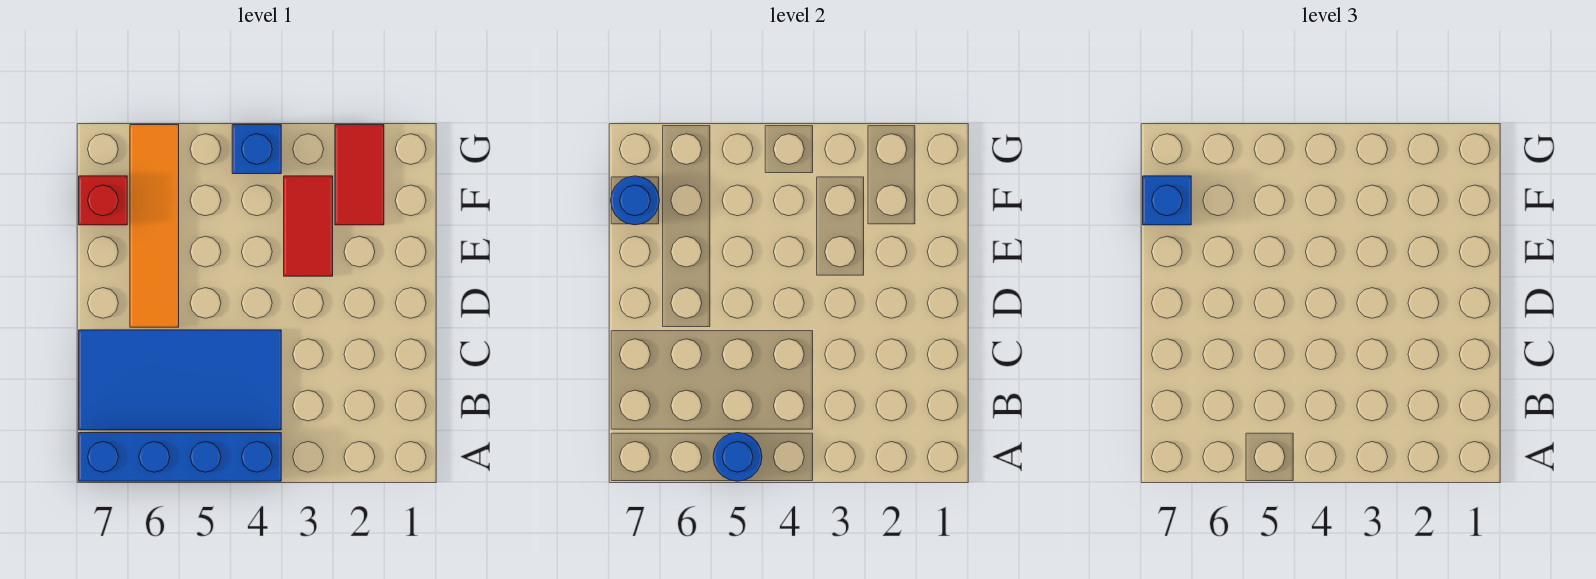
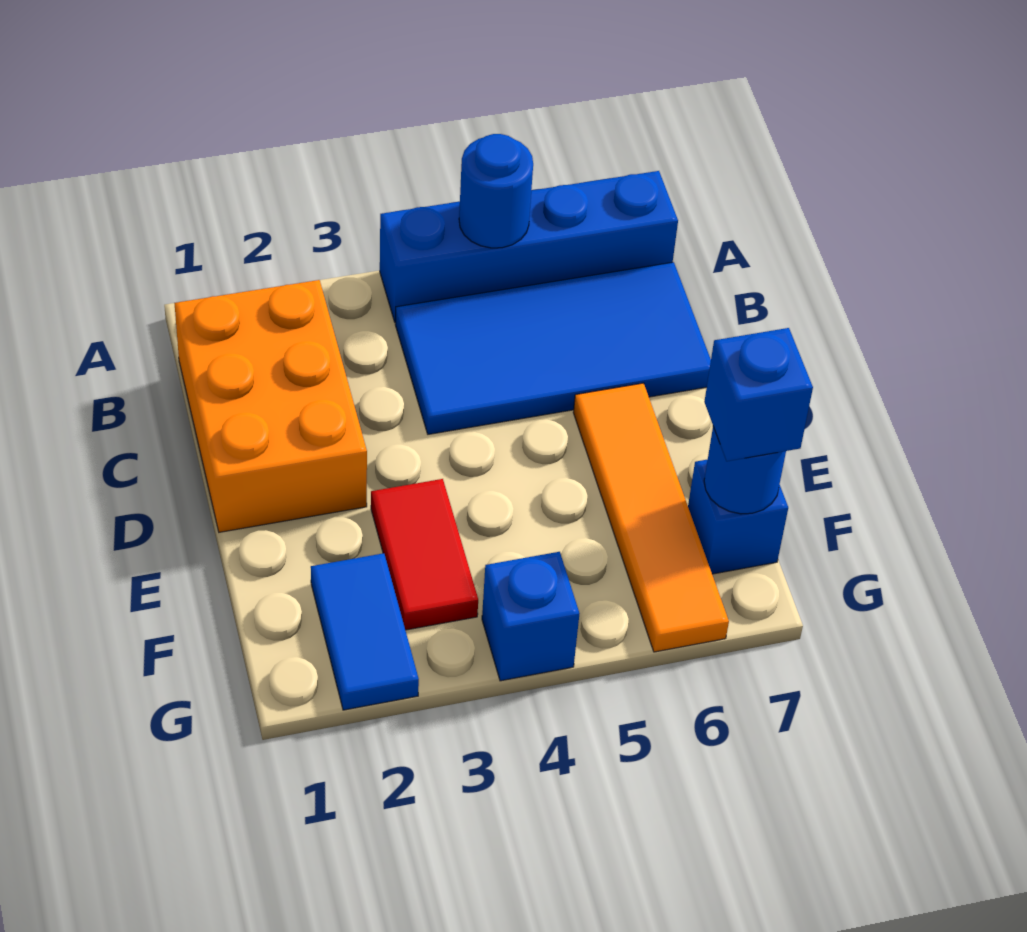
none -> orange 2x3 brick [175,280,367,532]
red 1x2 tile [335,125,384,225] -> blue 1x2 tile [311,553,419,710]
red 1x1 brick [79,176,127,225] -> blue 1x1 brick [688,459,788,574]

